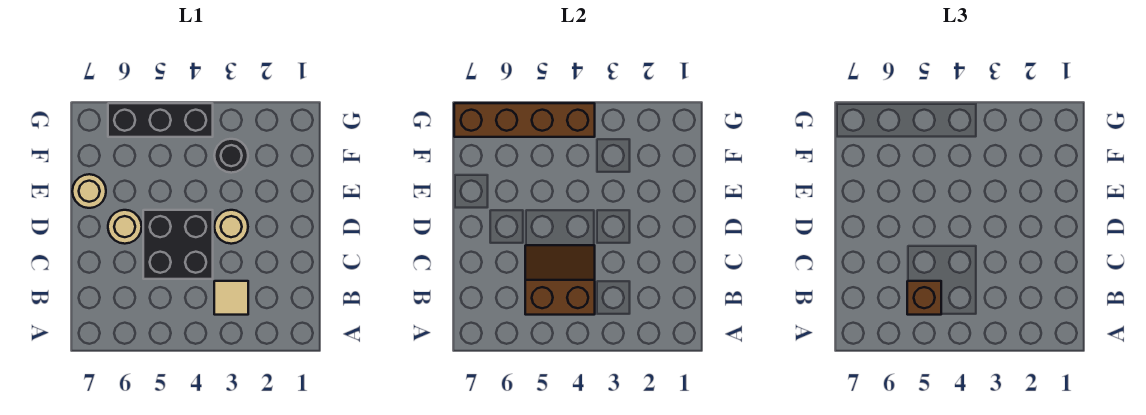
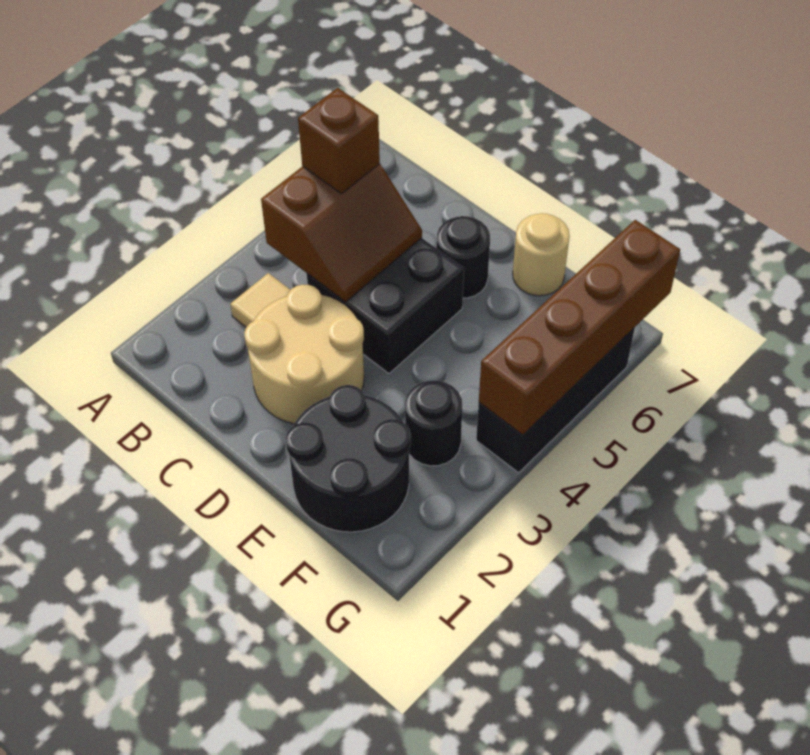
tan 1x1 round brick [214,210,248,244] -> tan 2x2 round brick [244,284,364,424]
tan 1x1 round brick [108,210,142,244] -> black 1x1 round brick [437,216,490,298]
none -> black 2x2 round brick [286,385,411,532]

